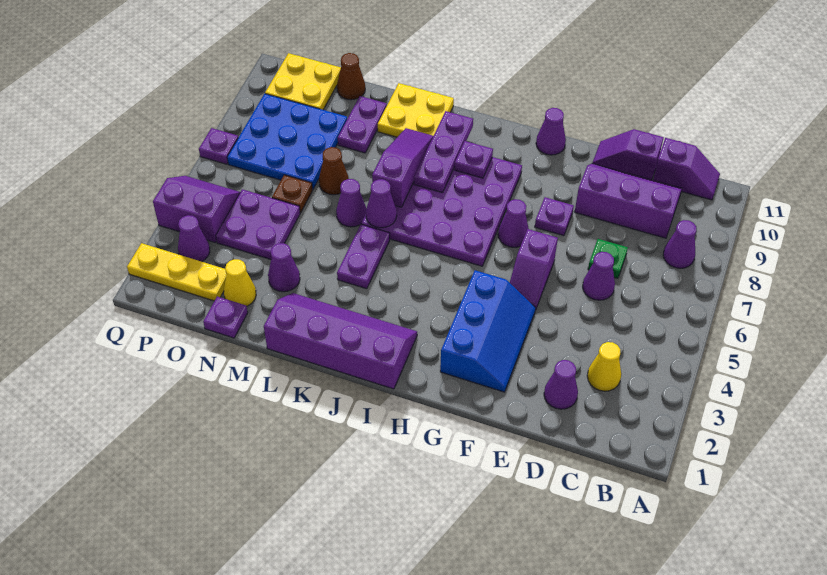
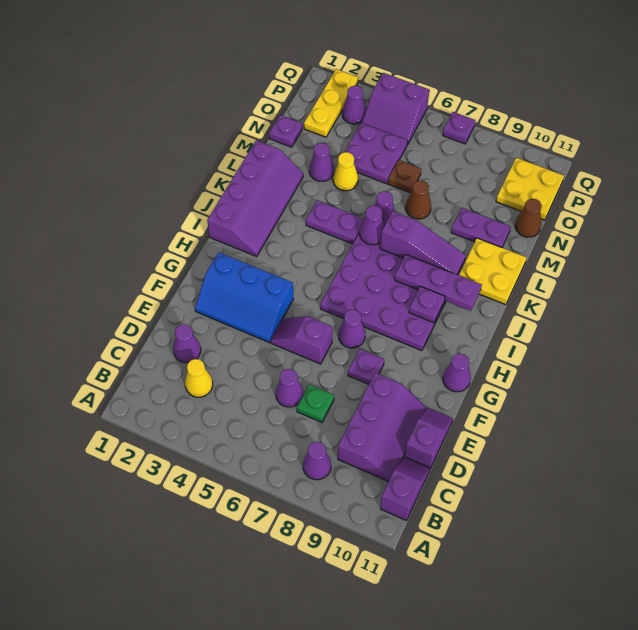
purple 1x2 slope [653,138,720,200] -> purple 1x2 slope turned to [380,457,430,521]
yellow 1x1 cone [224,259,256,306] -> yellow 1x1 cone moved to [333,152,358,191]
blue 3x3 plate [227,94,347,189] -> none
purple 2x2 slope [153,176,240,243] -> purple 2x2 slope turned to [362,73,429,145]

